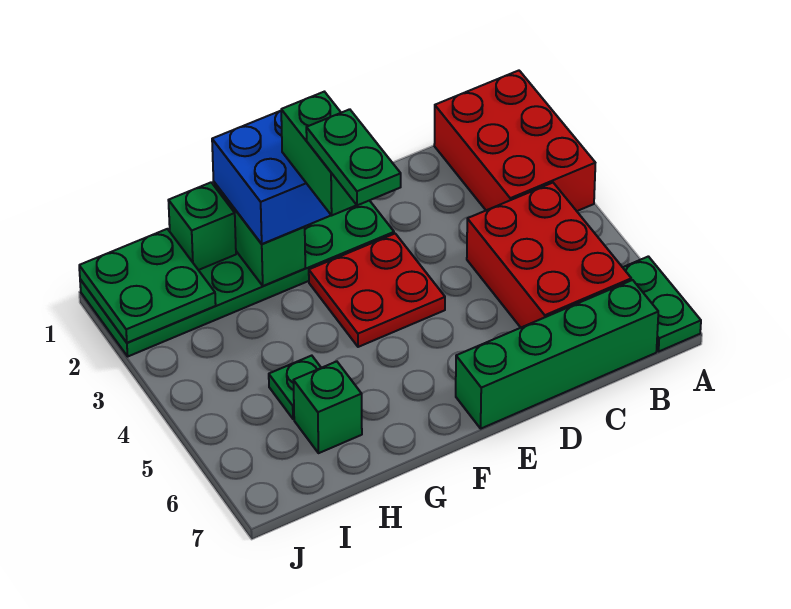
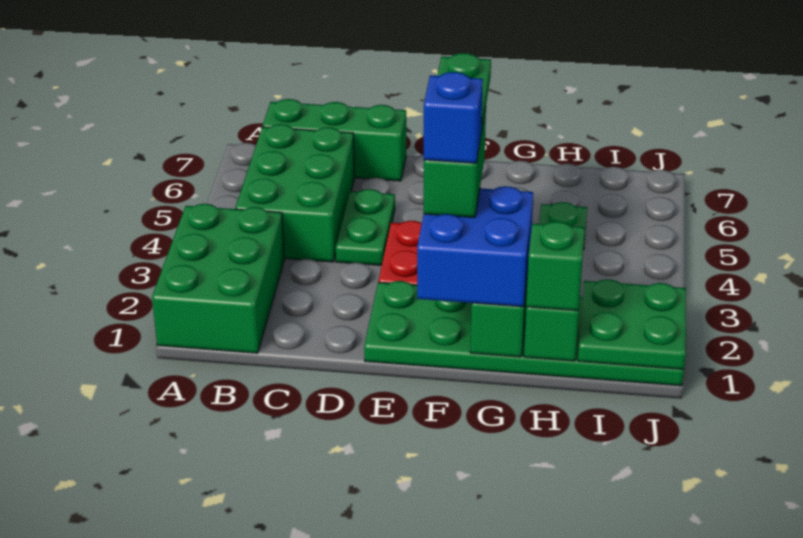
red 2x3 brick [434,71,595,211] -> green 2x3 brick [152,204,285,353]
green 1x2 plate [623,256,701,351] -> green 1x2 plate moved to [336,189,395,265]
red 2x3 brick [467,183,631,328] -> green 2x3 brick [235,124,355,262]
green 1x4 brick [456,280,658,429] -> green 1x3 brick [263,99,406,181]
none -> blue 1x1 brick [424,72,483,163]
green 1x1 brick [293,361,362,453] -> green 1x1 brick moved to [526,222,585,311]

